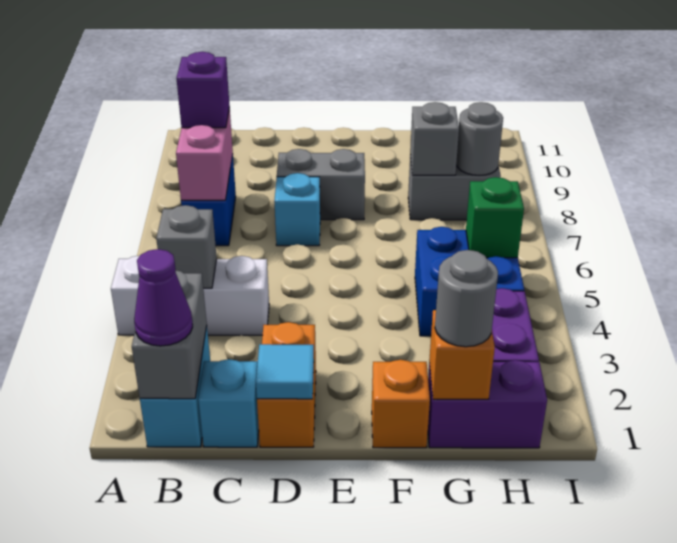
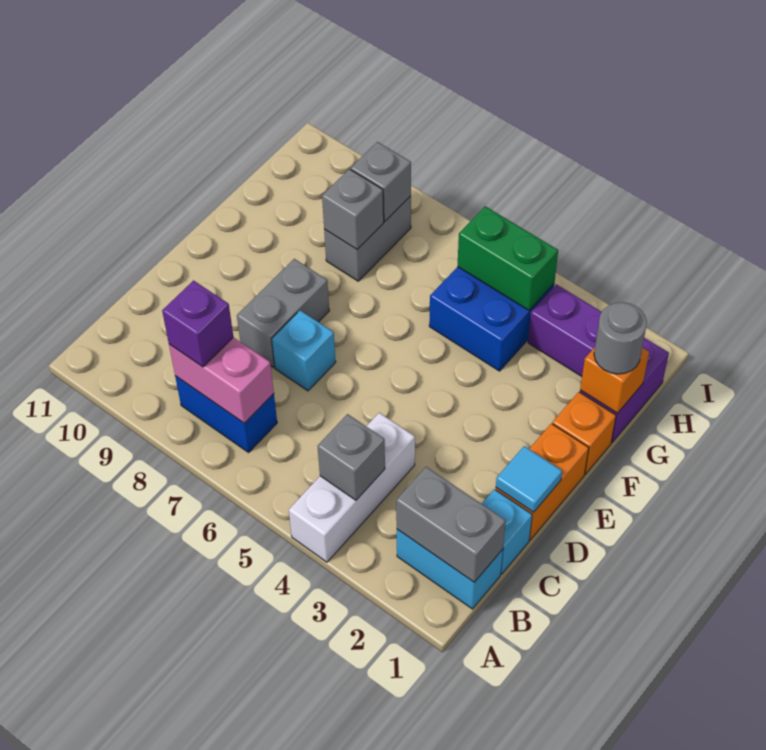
purple 1x1 cone [134,249,193,346] -> none
orange 1x2 brick [257,322,316,447] -> orange 1x2 brick turned to [496,424,589,540]
green 1x1 brick [466,177,524,258] -> green 1x2 brick [458,206,558,310]
grey 1x1 round brick [456,102,503,175] -> grey 1x1 brick [351,142,411,221]

